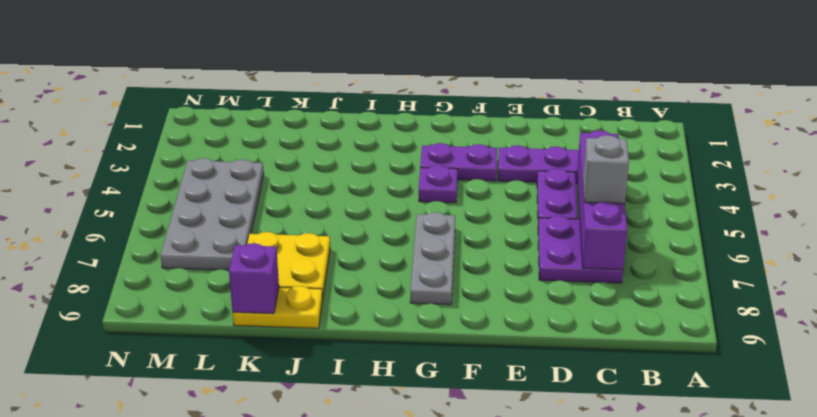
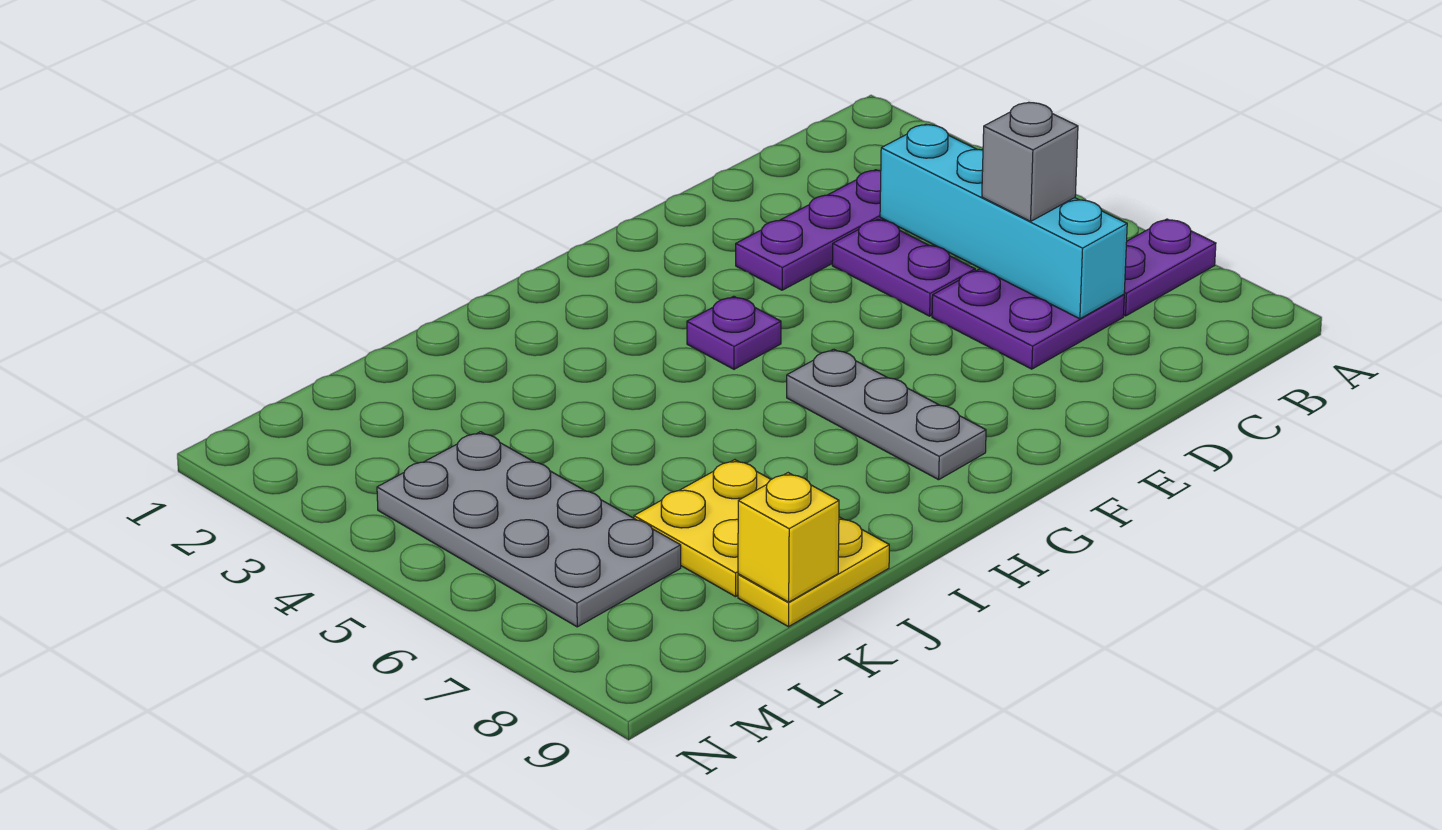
purple 1x4 brick [577,130,627,270] -> cyan 1x4 brick [880,124,1127,319]
purple 1x2 plate [420,143,497,181] -> purple 1x2 plate moved to [1123,219,1216,316]
purple 1x1 brick [229,243,279,314] -> yellow 1x1 brick [738,473,839,602]

